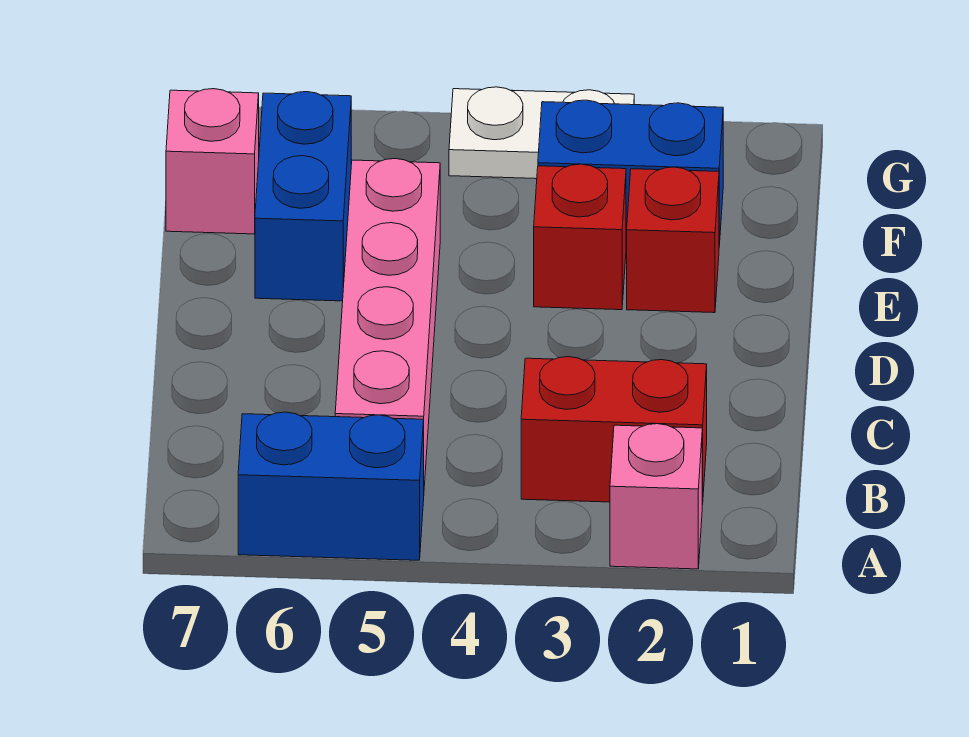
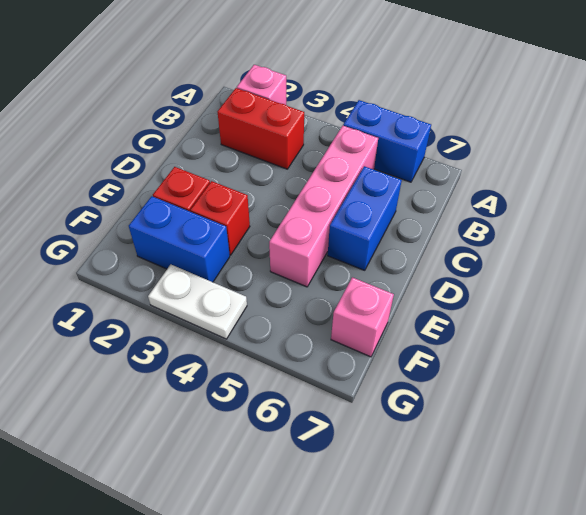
blue 1x2 brick [255,92,351,301] -> blue 1x2 brick moved to [328,166,402,270]

